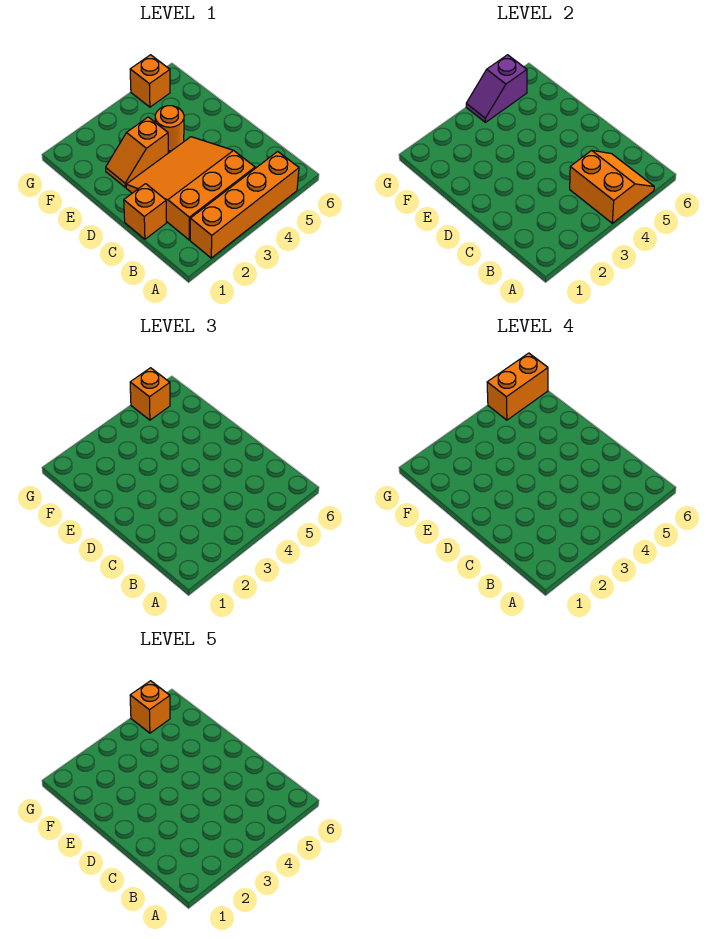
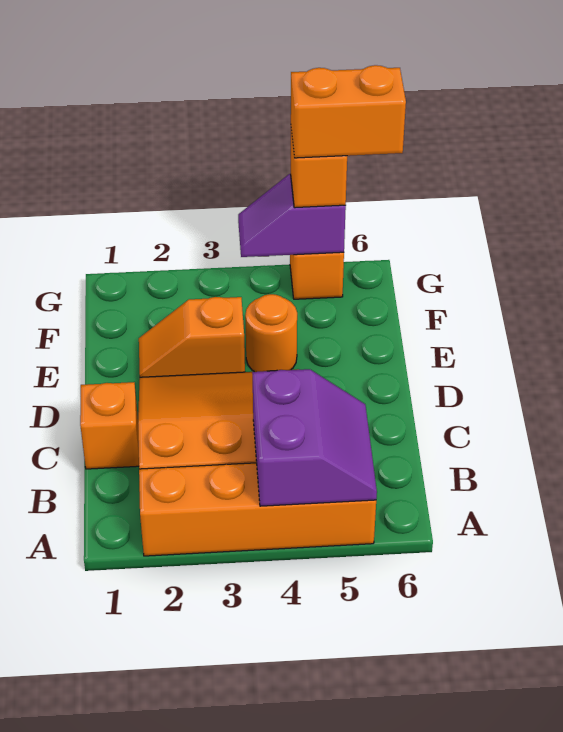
orange 2x2 slope [570,150,654,223] -> purple 2x2 slope [252,369,377,506]
orange 1x1 brick [130,681,170,733] -> none

